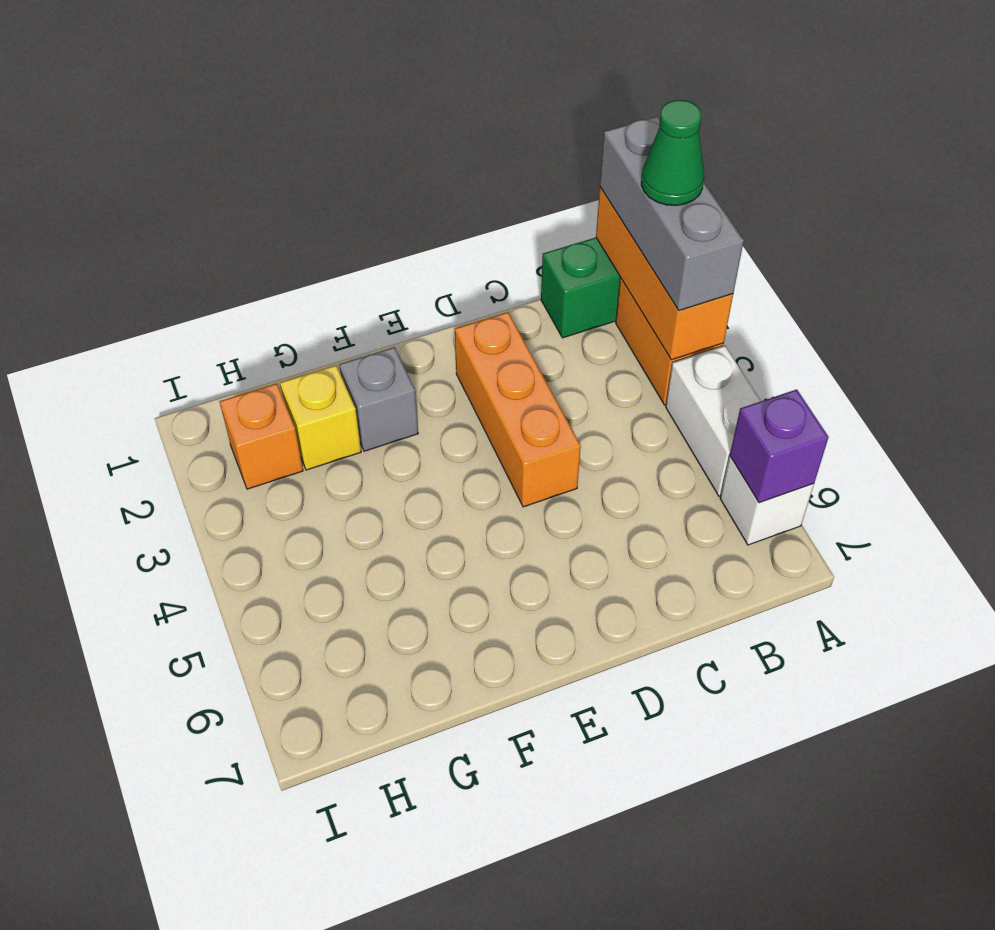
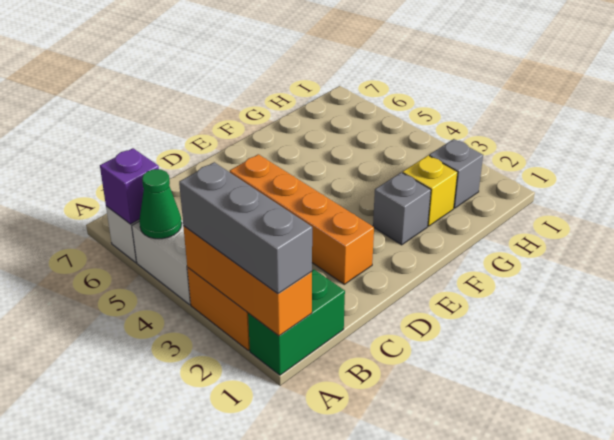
green 1x1 cone [641,100,704,206] -> green 1x1 cone moved to [139,169,182,239]
orange 1x3 brick [455,312,581,507] -> orange 1x4 brick [230,154,374,284]
orange 1x1 brick [219,384,303,489] -> grey 1x1 brick [429,139,483,208]

